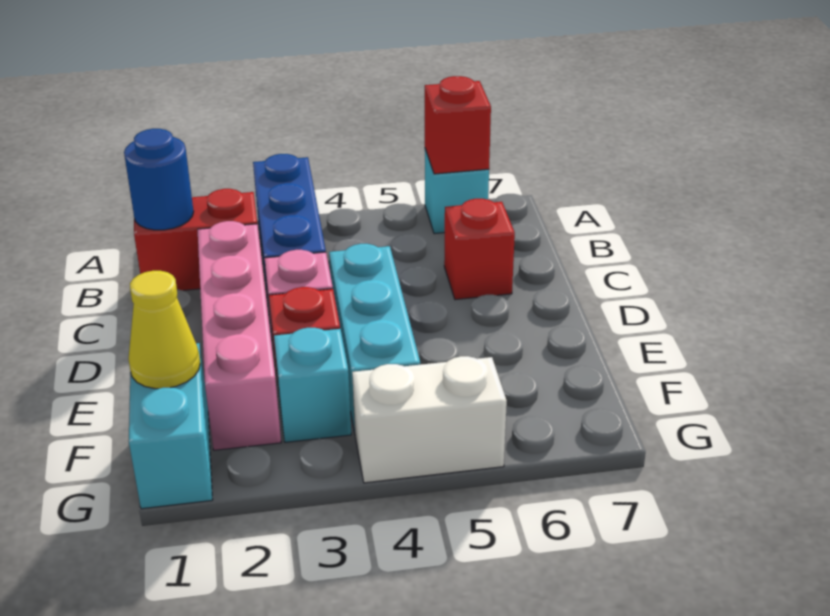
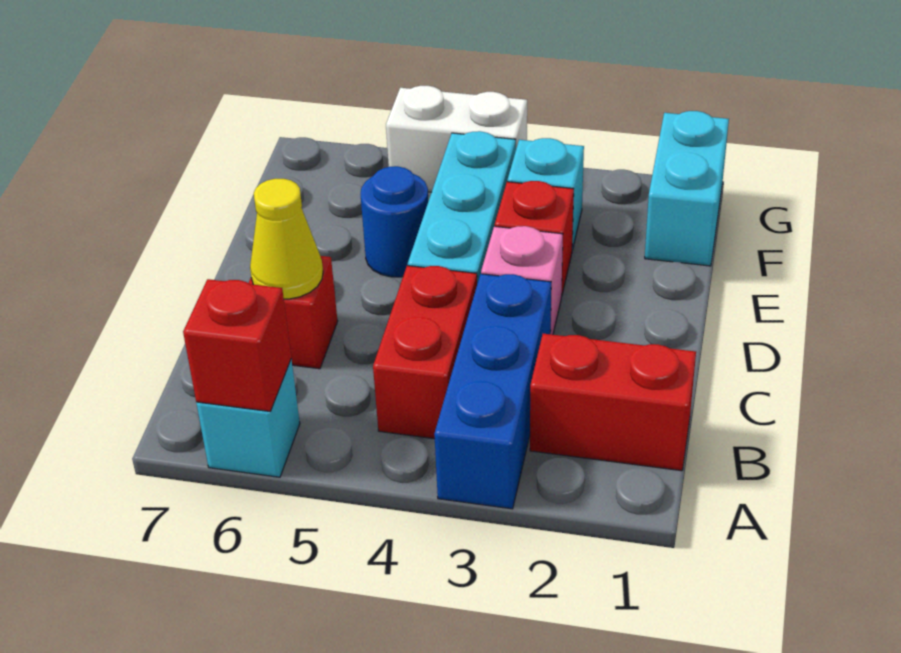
blue 1x1 round brick [124,129,194,230] -> blue 1x1 round brick moved to [360,166,428,277]
none -> red 1x2 brick [373,266,477,439]
pink 1x4 brick [198,221,281,450] -> none
yellow 1x1 cone [128,271,200,389] -> yellow 1x1 cone moved to [250,179,323,299]

